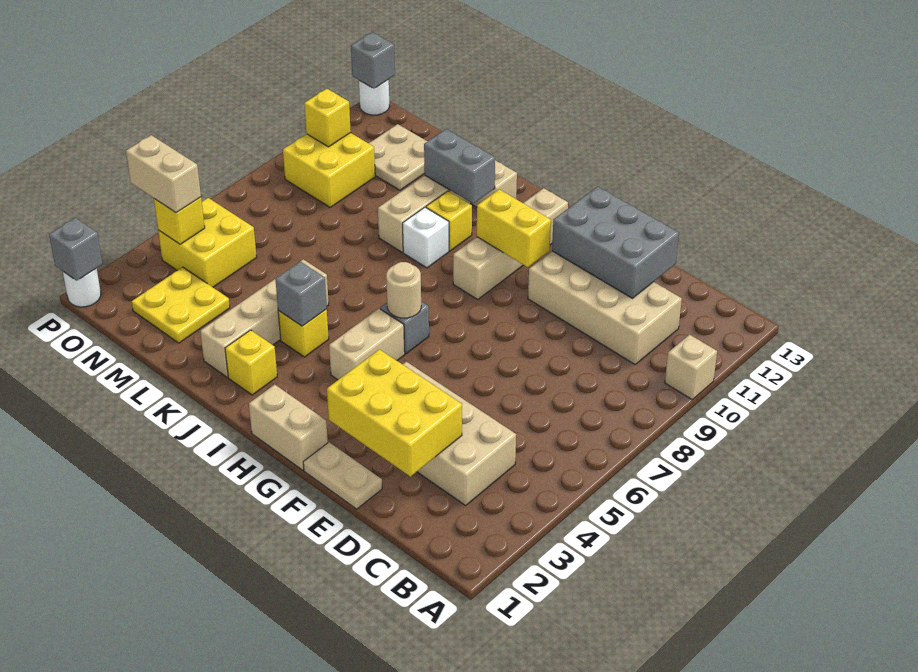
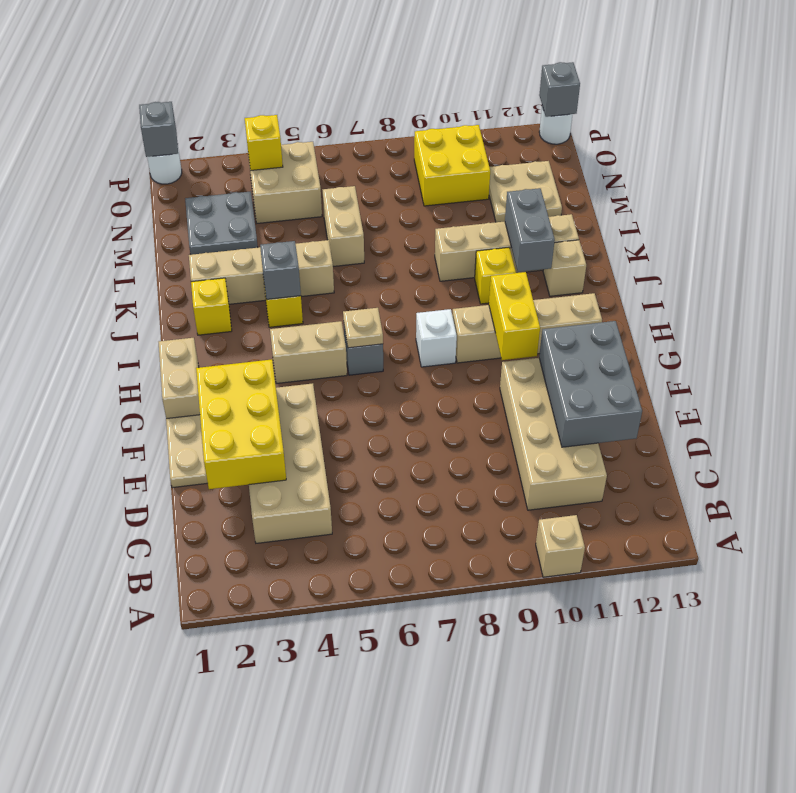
tan 1x1 round brick [386,262,421,318] -> tan 1x1 plate [343,308,383,348]
white 1x1 brick [403,207,449,268] -> white 1x1 brick moved to [416,309,457,367]
yellow 2x2 plate [132,267,230,343] -> grey 2x2 plate [185,191,258,255]
yellow 2x2 brick [158,198,257,287] -> tan 2x2 brick [249,142,322,223]
tan 1x2 brick [126,135,201,213] -> tan 1x2 brick moved to [323,186,364,266]
yellow 1x1 brick [304,89,351,147] -> none

